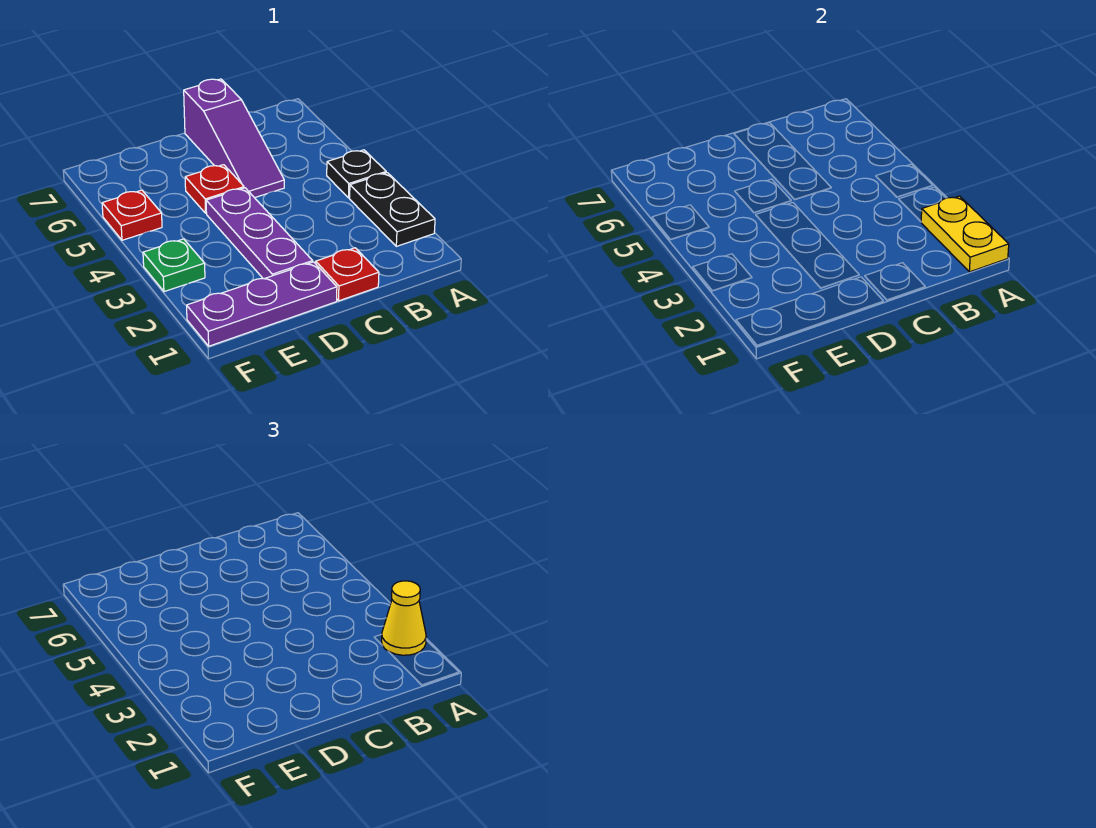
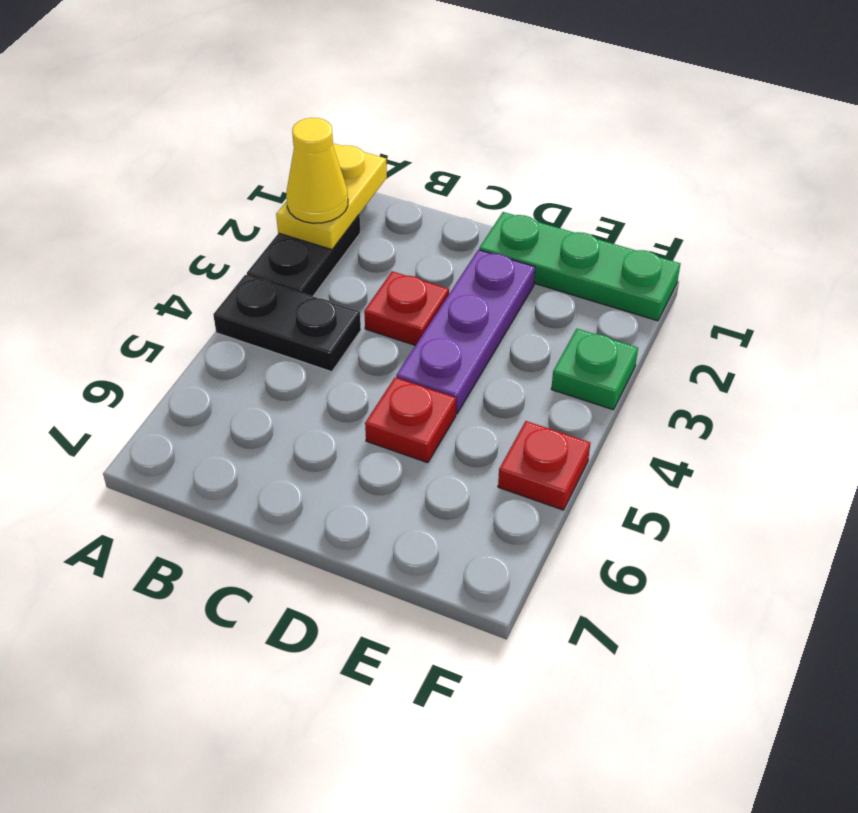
black 1x1 plate [327,150,386,198] -> black 1x2 plate [213,275,361,372]
red 1x1 plate [316,248,379,301] -> red 1x1 plate moved to [364,271,449,345]
purple 1x3 slope [184,79,284,198] -> none
purple 1x3 plate [187,262,337,346] -> green 1x3 plate [479,212,680,321]

